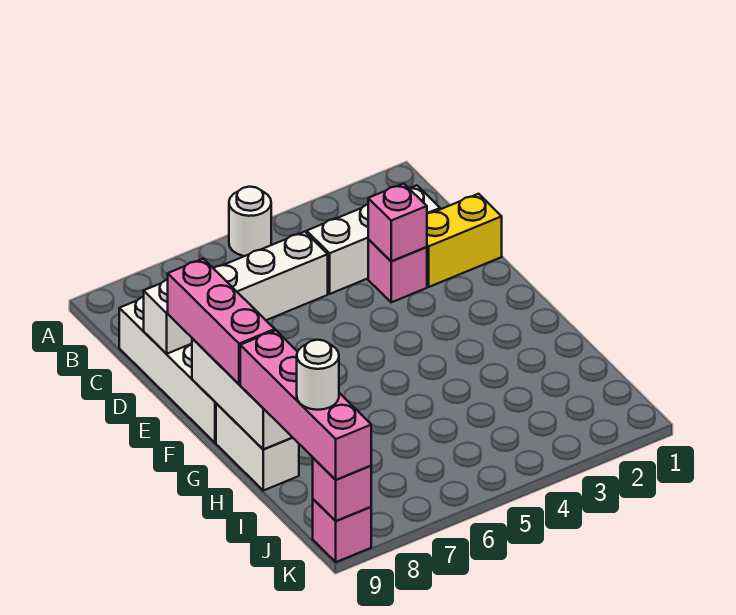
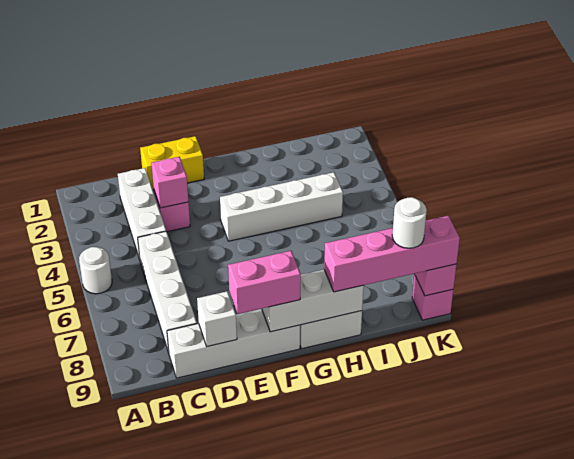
yellow 1x2 brick [427,194,502,287] -> yellow 1x2 brick turned to [140,136,204,190]
pink 1x3 brick [168,259,275,384] -> pink 1x2 brick [228,251,301,314]
none -> white 1x4 brick [220,172,343,241]

